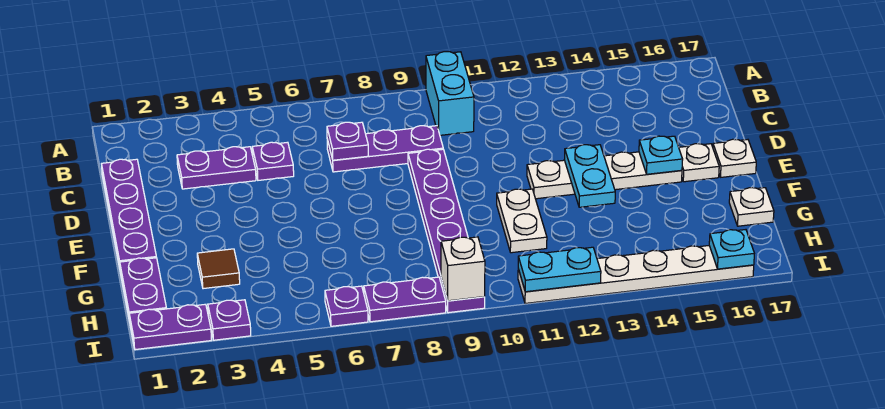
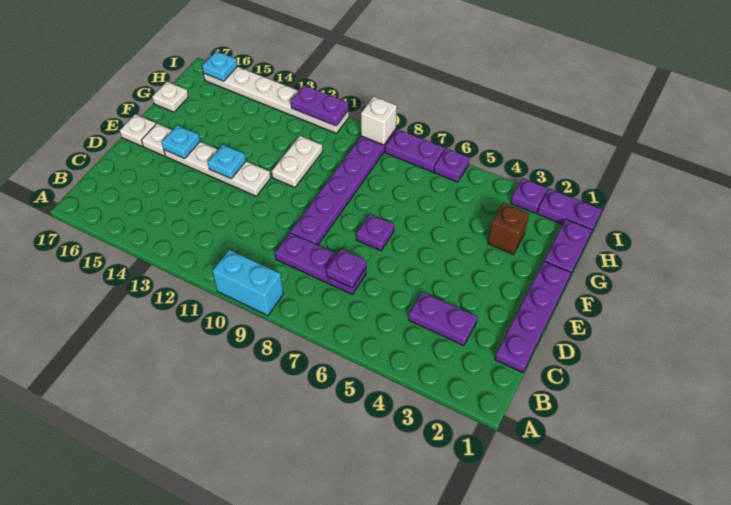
cyan 1x2 brick [426,52,474,135] -> cyan 1x2 brick turned to [212,250,283,316]
purple 1x1 plate [252,142,294,180] -> purple 1x1 plate moved to [356,214,394,251]
cyan 1x2 plate [564,145,615,207] -> cyan 1x1 plate [208,145,246,179]
brown 1x1 tile [197,249,240,289] -> brown 1x1 brick [488,203,529,254]
cyan 1x2 plate [518,247,601,292] -> purple 1x2 plate [291,85,349,126]

